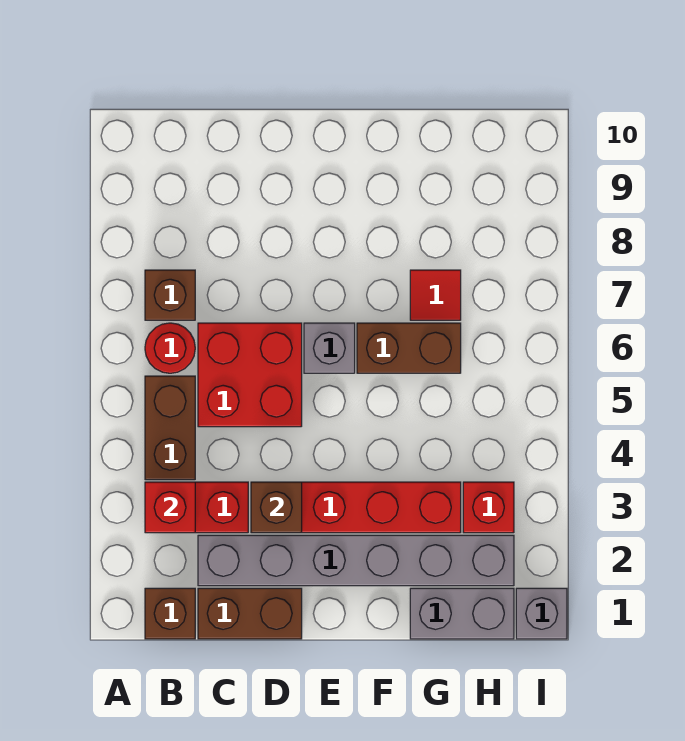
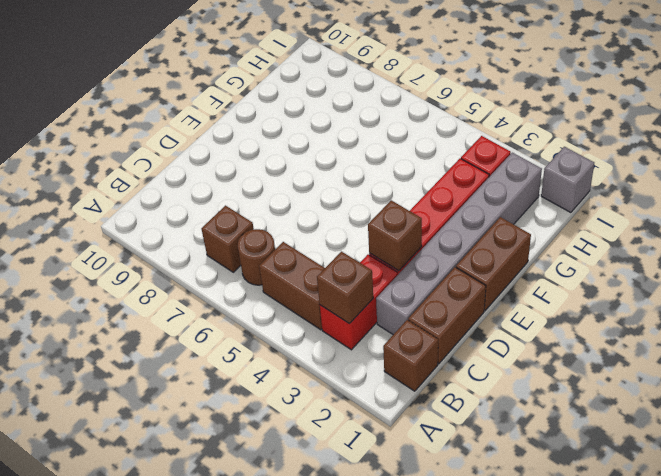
red 1x1 brick [145,482,195,533] -> brown 1x1 brick [317,252,373,324]
red 1x1 round brick [145,323,195,373] -> brown 1x1 round brick [238,229,275,285]
red 2x2 brick [198,323,302,427] -> none
grey 1x1 brick [304,323,355,373] -> none
brown 1x2 brick [357,323,461,373] -> brown 1x2 brick moved to [456,217,531,311]
grey 1x2 brick [410,588,514,639] -> none
red 1x1 tile [410,270,461,320] -> none

